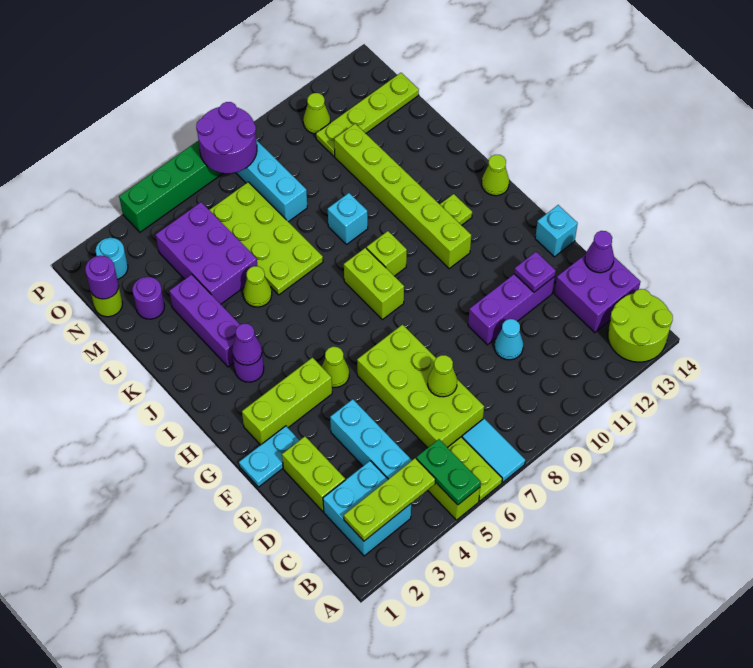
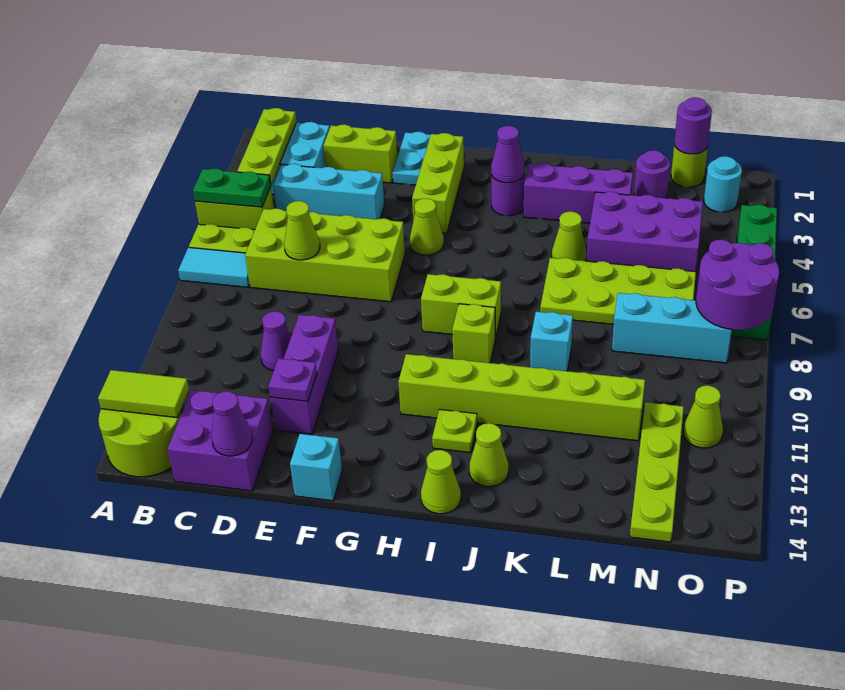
none -> lime 1x2 tile [98,370,189,418]
cyan 1x1 cone [494,319,523,360] -> purple 1x1 cone [260,311,291,371]
none -> lime 1x1 cone [469,423,508,486]

